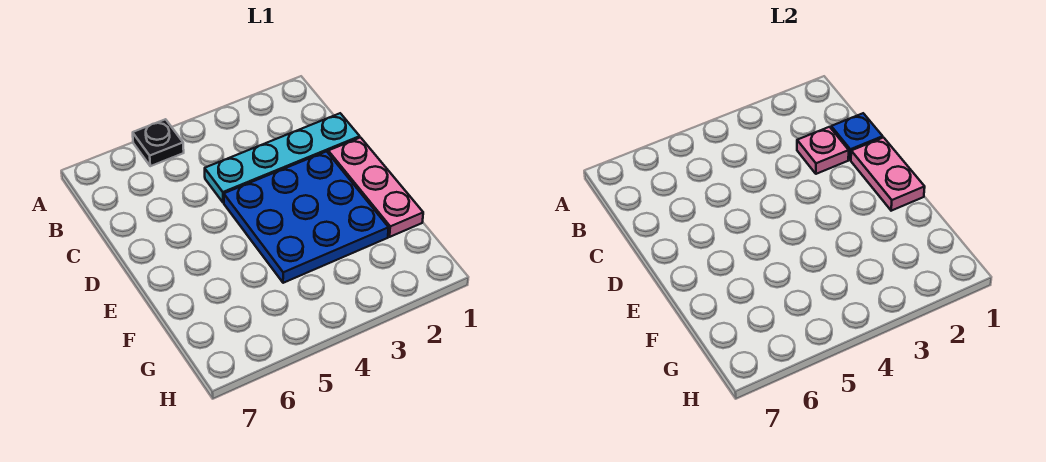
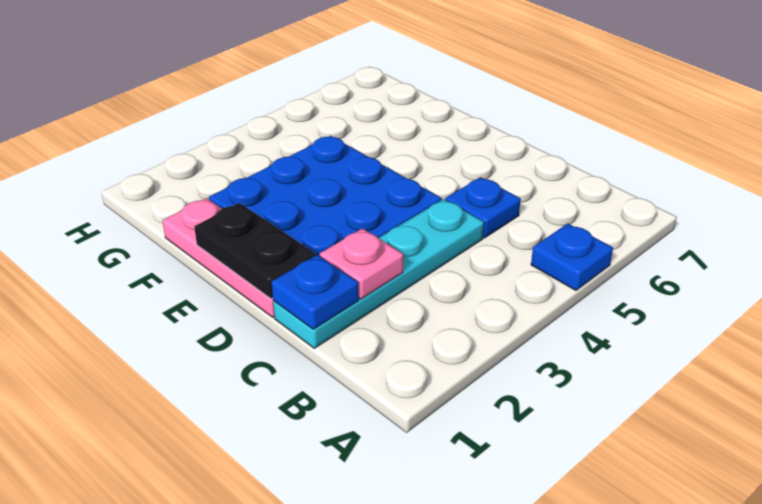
black 1x1 plate [133,119,184,166] -> blue 1x1 plate [531,223,613,290]
none -> blue 1x1 plate [445,177,521,238]
pink 1x2 plate [851,138,925,211] -> black 1x2 plate [194,203,315,299]

